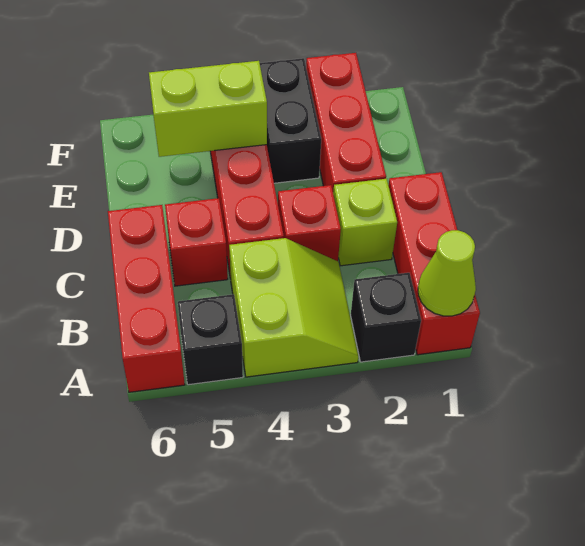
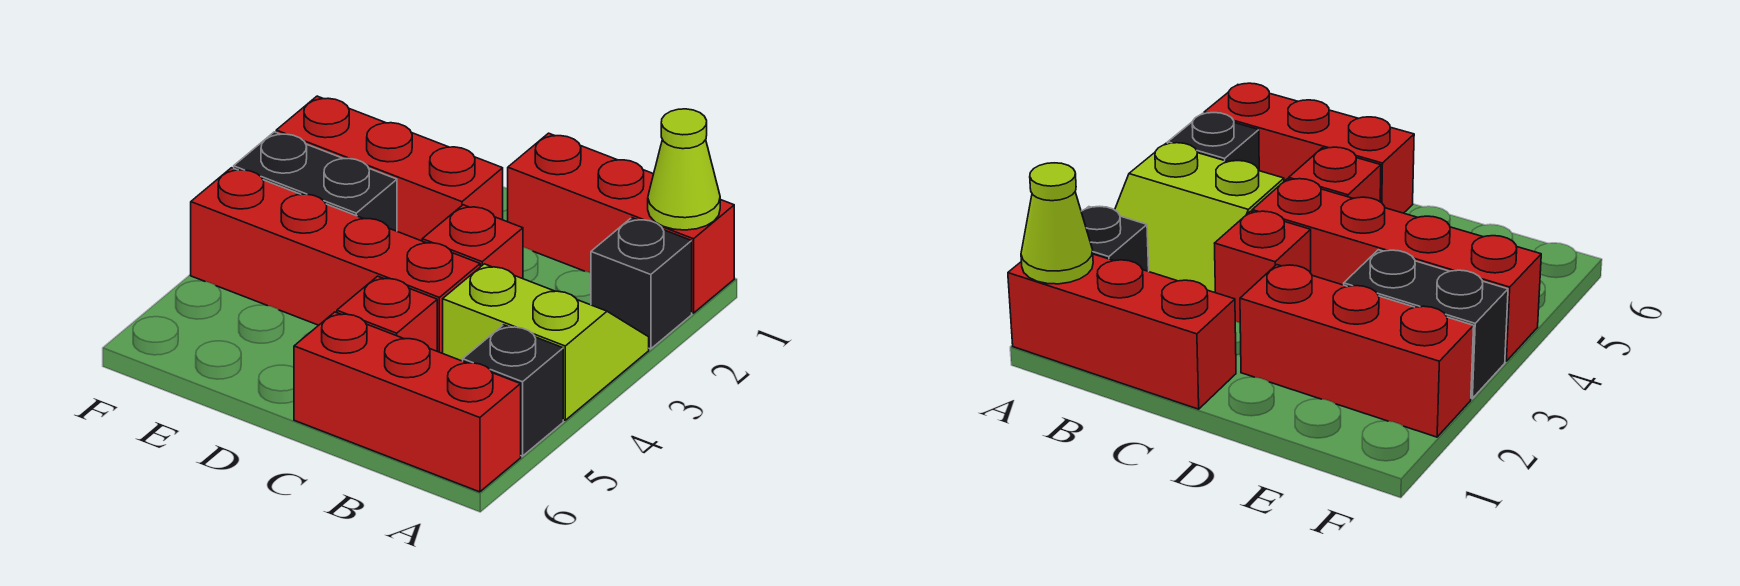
lime 1x1 brick [333,179,397,266] -> none
lime 1x2 brick [149,61,267,157] -> none

